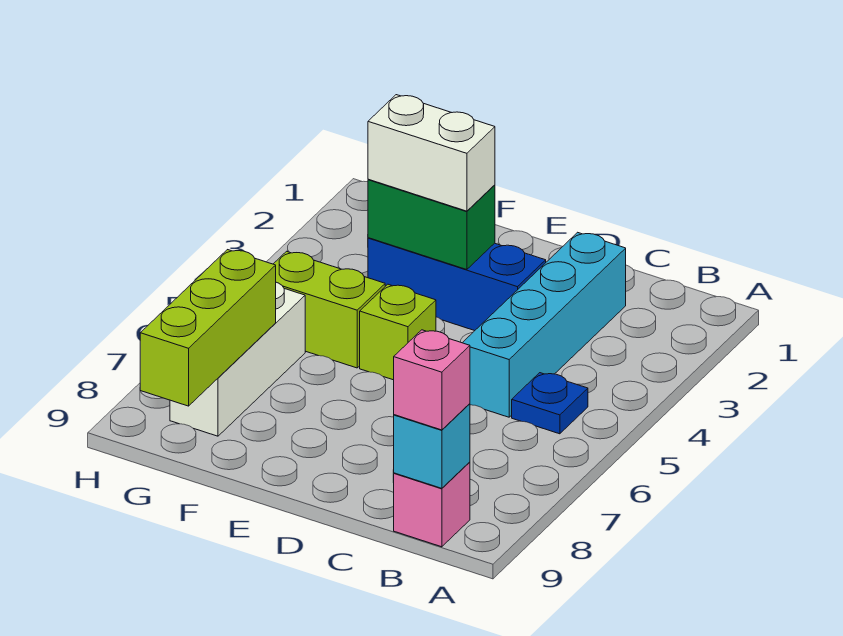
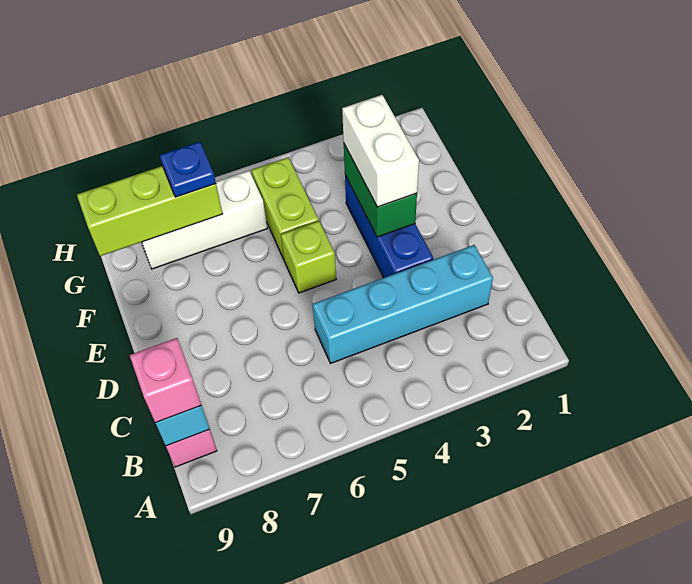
blue 1x1 plate [512,373,588,434] -> blue 1x1 plate moved to [160,142,216,197]

